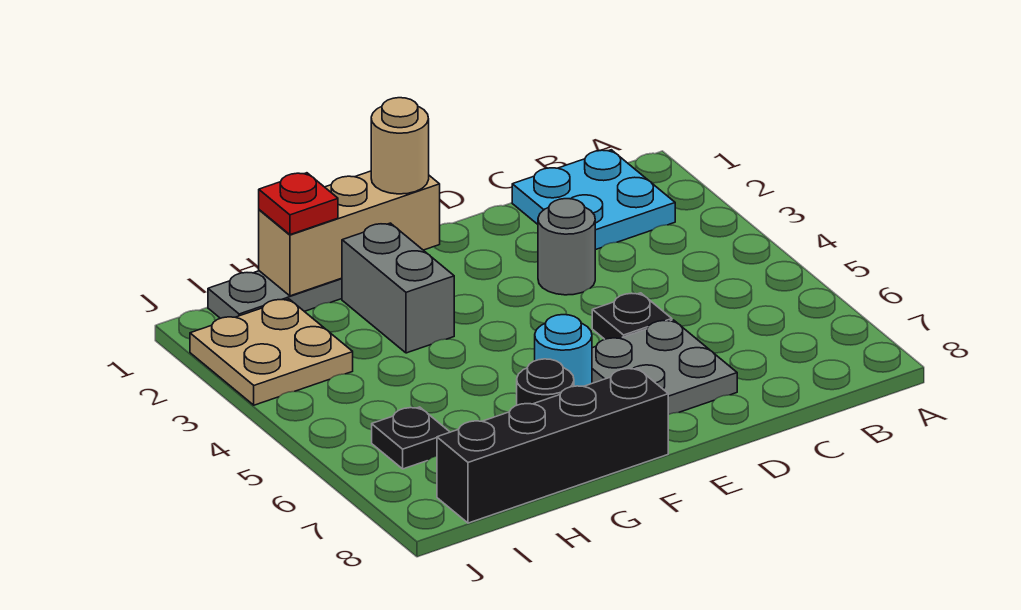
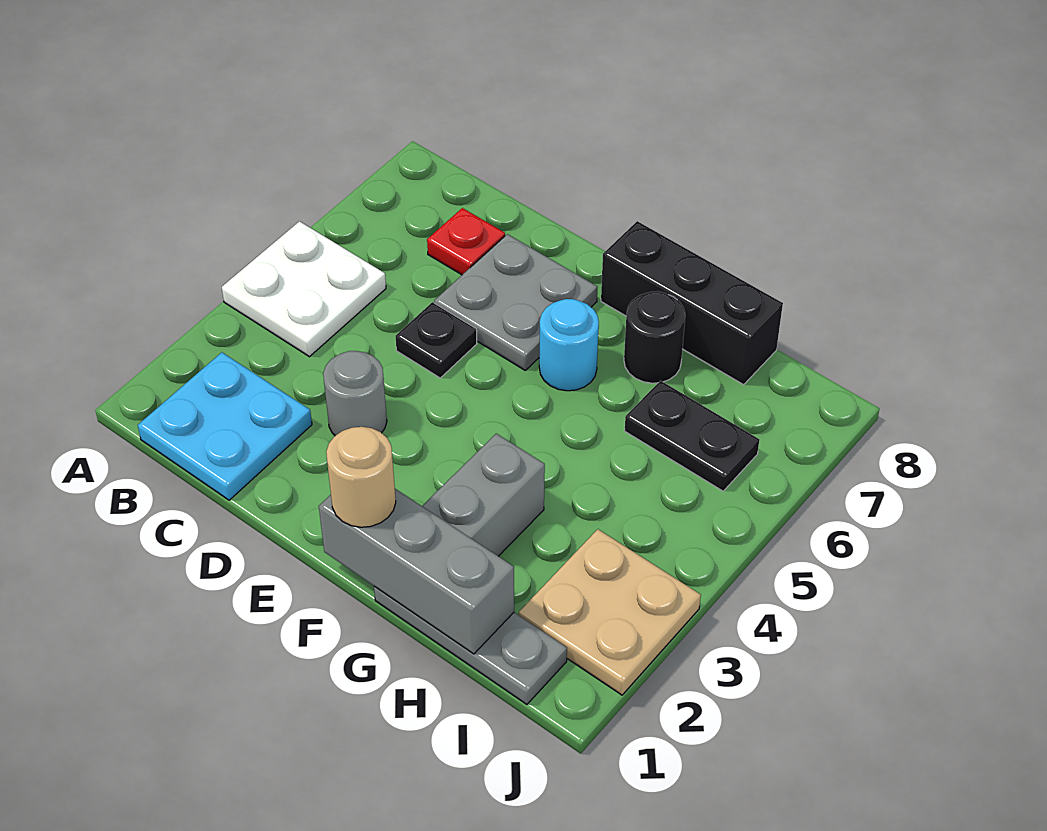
none -> white 2x2 plate [222,221,386,357]
tan 1x3 brick [259,171,440,296] -> grey 1x3 brick [319,489,514,654]
black 1x4 brick [437,368,668,523] -> black 1x3 brick [601,221,783,385]
red 1x1 plate [259,173,338,235] -> red 1x1 plate moved to [427,208,505,275]
black 1x1 plate [372,407,450,469] -> black 1x2 plate [625,381,759,491]

